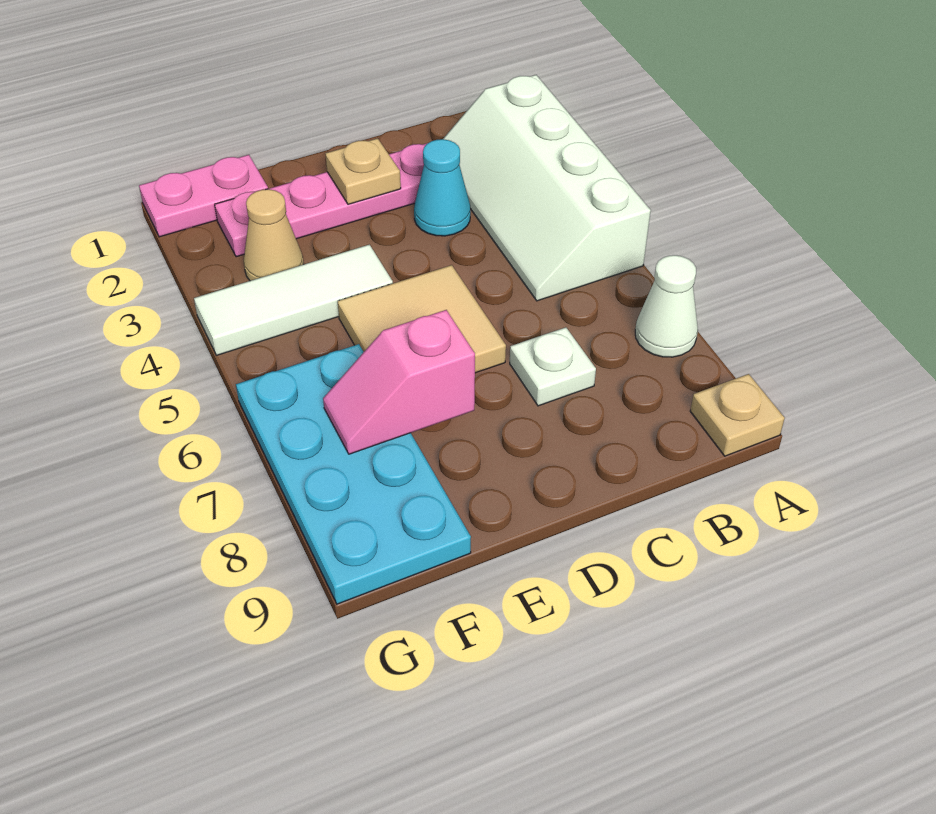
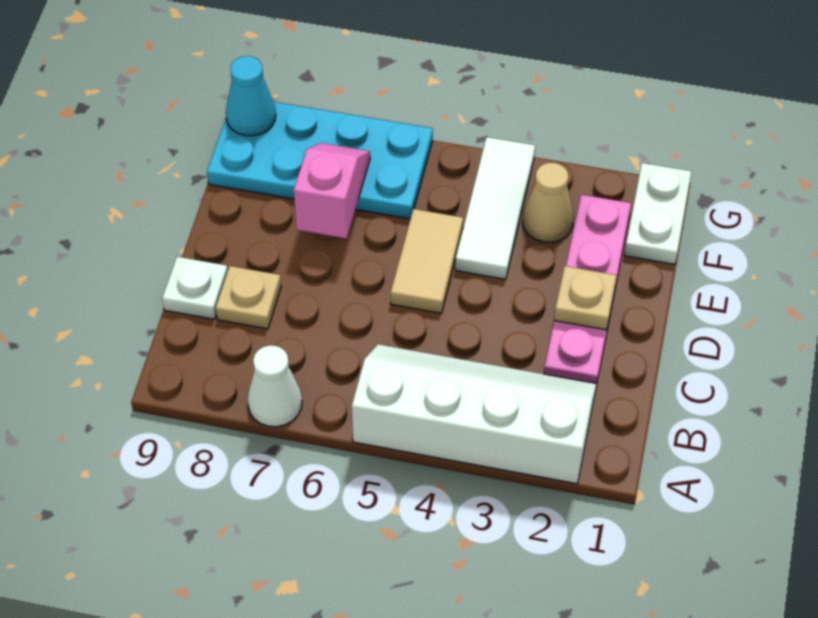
tan 1x1 plate [690,374,785,456] -> tan 1x1 plate moved to [216,266,281,329]
cyan 1x1 cone [414,139,470,236] -> cyan 1x1 cone moved to [226,56,276,136]
white 1x1 plate [510,327,596,406] -> white 1x1 plate moved to [162,257,228,319]
tan 2x2 tile [338,265,506,373] -> tan 1x2 tile [391,209,463,313]
pink 1x2 plate [139,155,268,237] -> white 1x2 plate [624,163,692,264]

